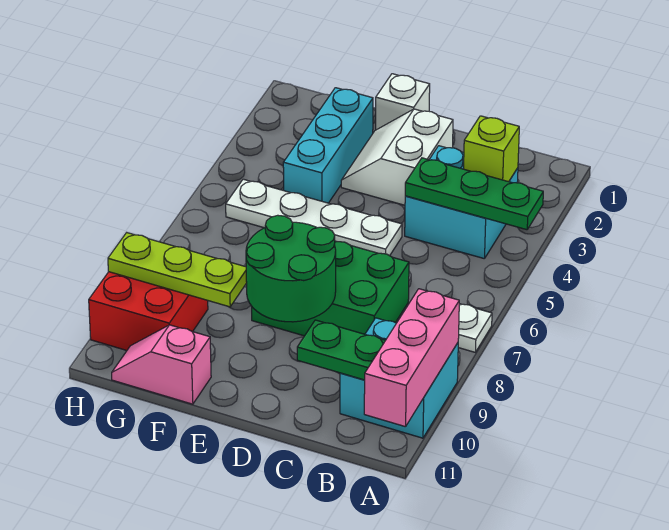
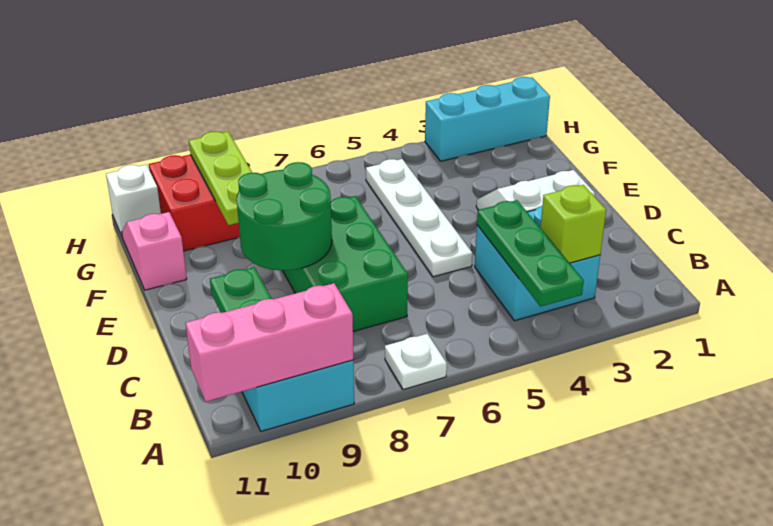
white 1x1 brick [376,74,430,130] -> white 1x1 brick moved to [106,165,161,238]
cyan 1x3 brick [283,88,373,203] -> cyan 1x3 brick moved to [425,77,550,161]

